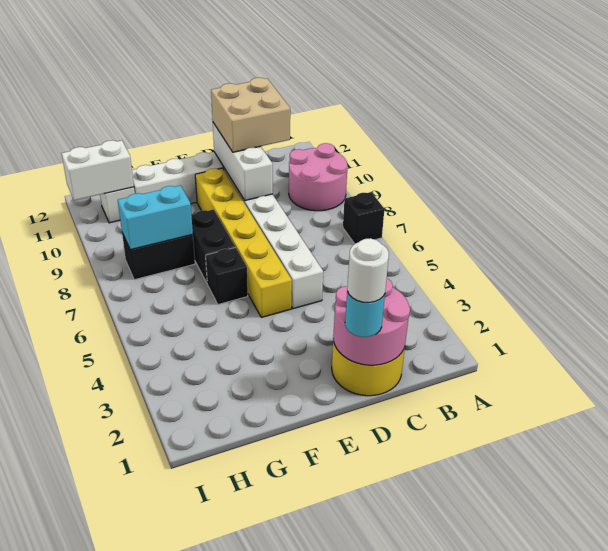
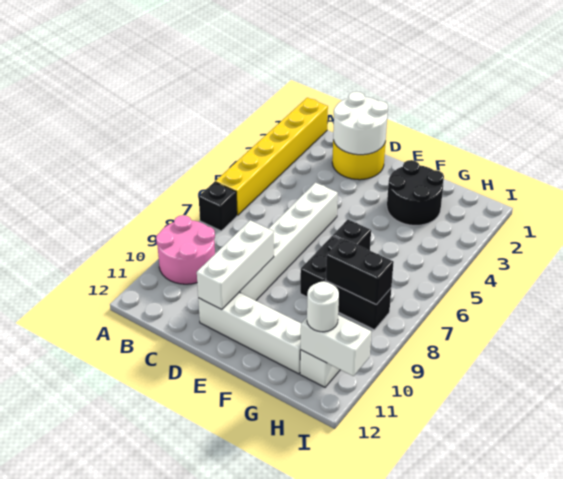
pink 2x2 round brick [333,278,410,365] -> white 2x2 round brick [333,91,388,155]
tan 2x2 brick [211,78,290,152] -> none
cyan 1x1 round brick [345,291,385,337] -> none
white 1x1 round brick [347,238,389,303] -> white 1x1 round brick moved to [307,281,339,332]
yellow 1x6 brick [195,168,292,317] -> yellow 1x6 brick moved to [215,98,328,215]
none -> black 2x2 round brick [387,160,444,225]
cyan 1x2 brick [118,185,193,250] -> black 1x2 brick [326,238,394,305]

